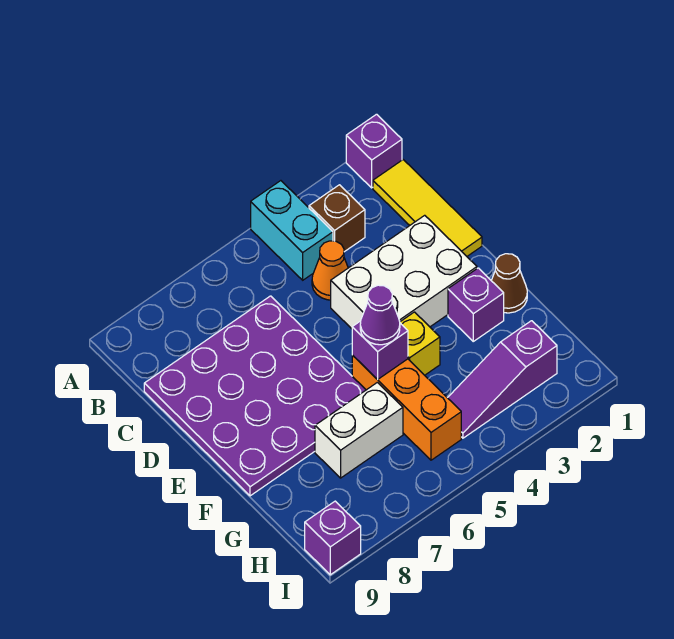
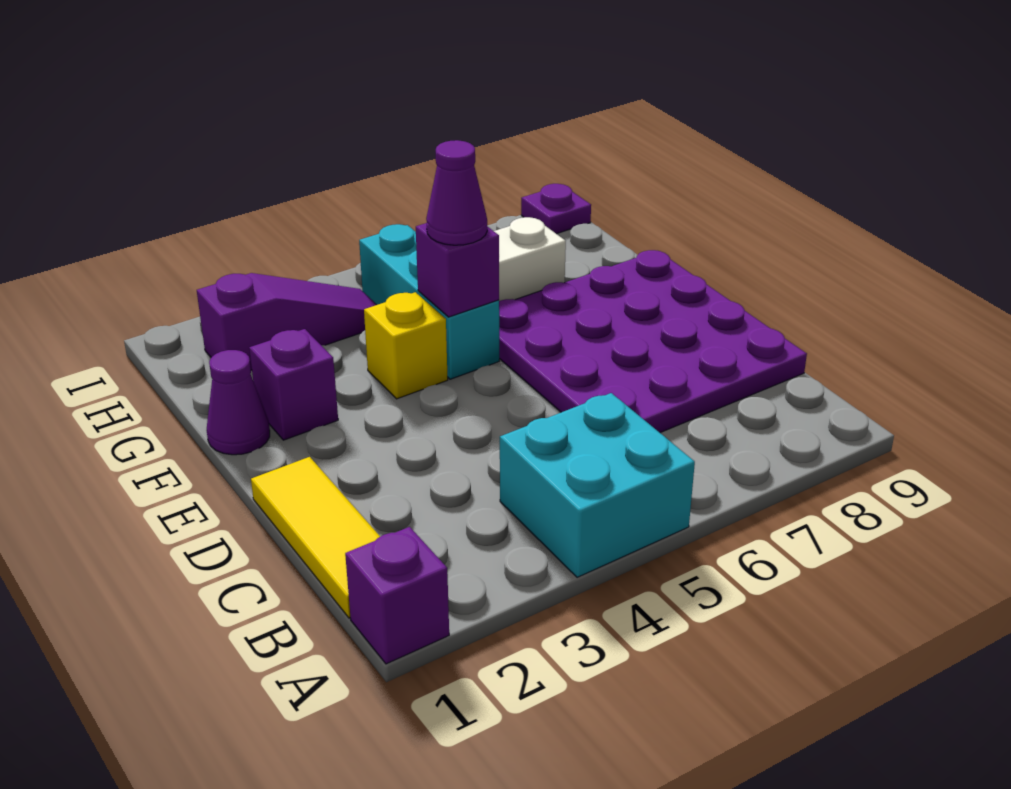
cyan 1x2 brick [251,181,333,280] -> cyan 2x2 brick [500,393,695,577]
brown 1x1 brick [309,185,365,252] -> none
orange 1x1 cone [312,241,348,300] -> none
white 2x3 brick [331,215,477,329] -> none
brown 1x1 cone [491,254,527,313] -> purple 1x1 cone [207,350,270,455]
orange 1x3 brick [352,355,461,460] -> cyan 1x3 brick [359,224,499,379]
purple 1x1 brick [305,501,361,575] -> purple 1x1 plate [521,184,591,234]

